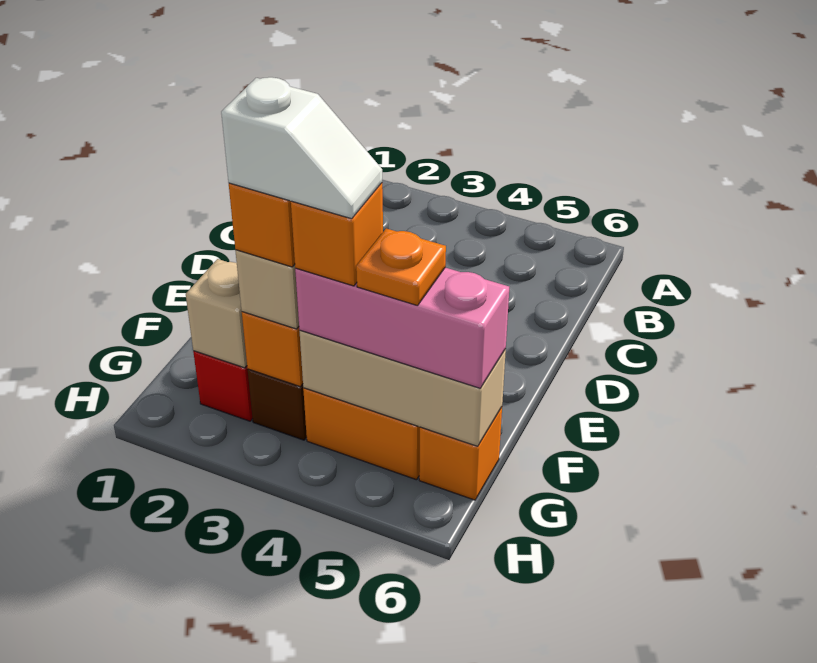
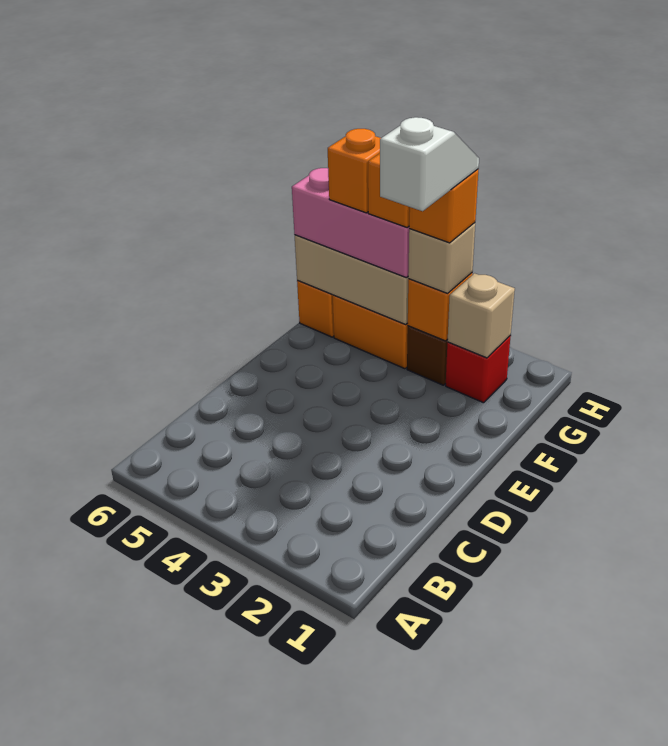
white 1x2 slope [221,77,382,219] -> white 1x2 slope turned to [380,117,479,211]
orange 1x1 plate [356,228,446,306] -> orange 1x1 brick [328,129,381,213]

